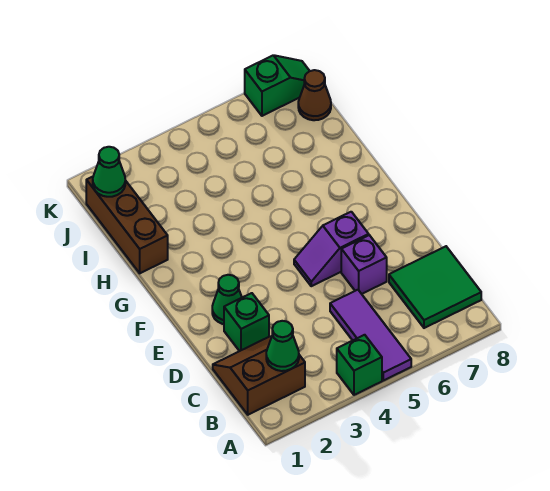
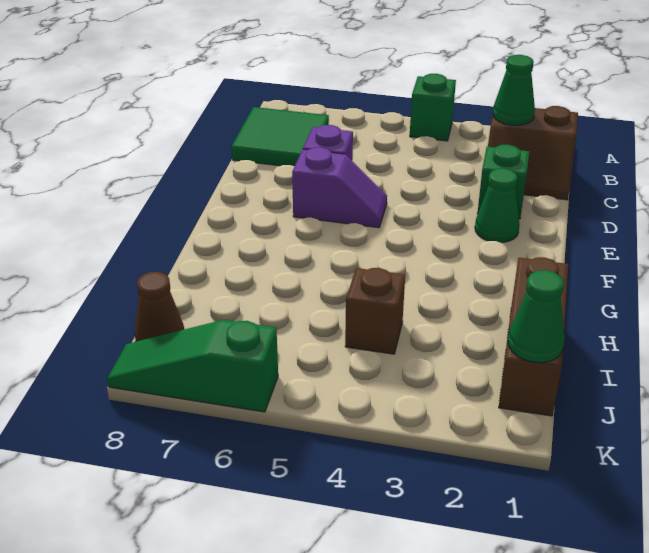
purple 1x3 tile [330,290,411,381] -> none
none -> brown 1x1 brick [345,268,405,354]
green 1x2 slope [245,55,309,116] -> green 1x3 slope [107,320,278,412]

